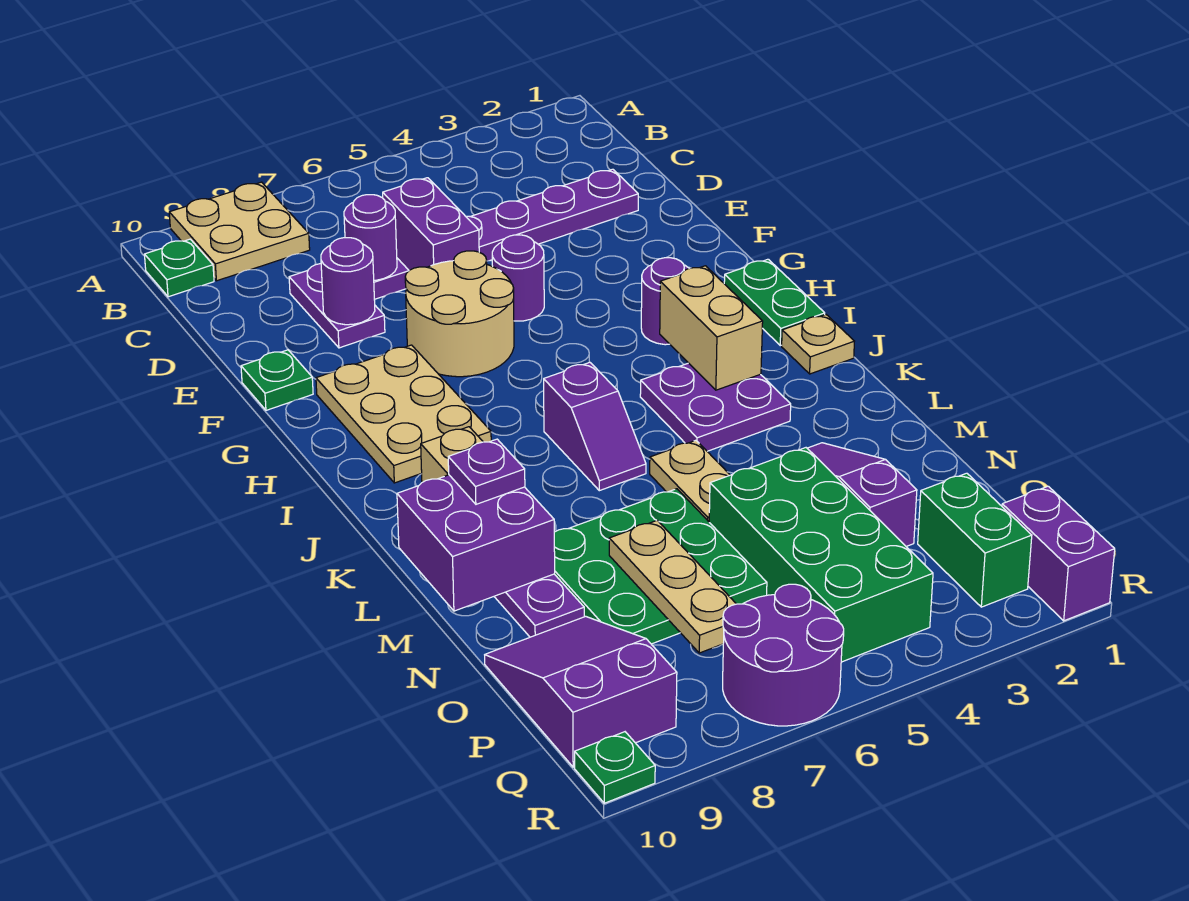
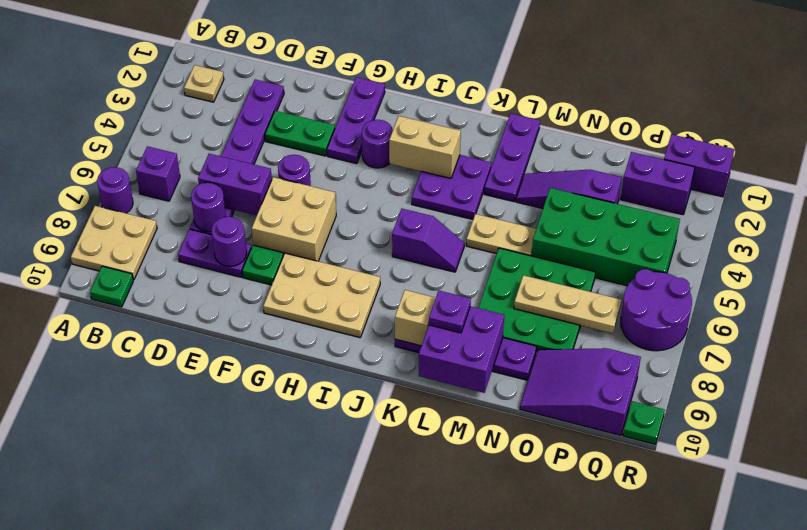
none -> purple 1x1 round brick [97,167,133,213]
none -> purple 1x1 brick [136,146,180,201]
tan 2x2 round brick [405,251,514,377] -> tan 2x2 brick [252,177,336,261]
green 1x1 plate [241,350,313,410] -> green 1x1 plate moved to [242,245,283,285]
none -> purple 1x3 plate [327,77,385,164]
green 1x2 plate [724,259,825,345] -> green 1x2 plate moved to [265,111,335,156]
tan 1x1 plate [782,315,854,374] -> tan 1x1 plate moved to [184,65,224,102]
none -> purple 1x3 plate [484,113,540,202]
green 1x2 brick [918,473,1032,607] -> purple 1x2 brick [621,152,695,215]

